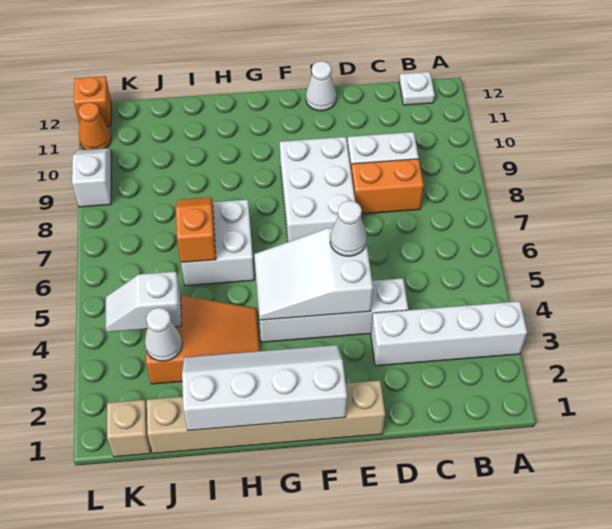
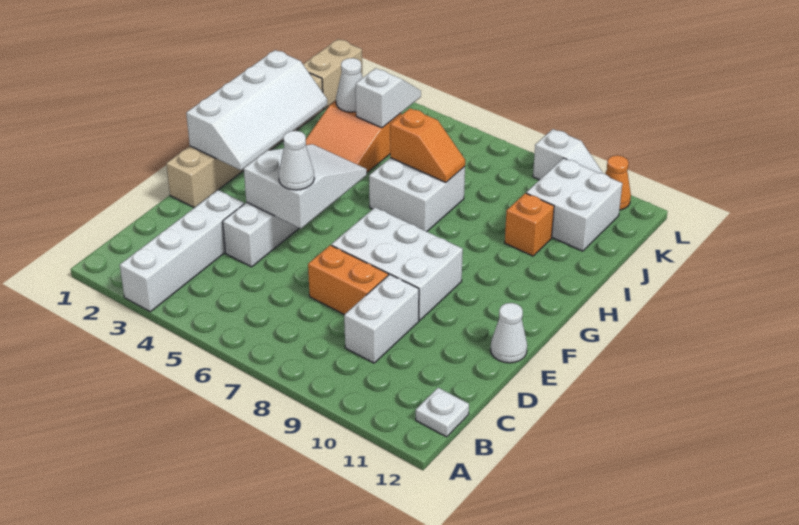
orange 1x2 brick [351,159,424,214] -> orange 1x2 brick turned to [308,245,388,315]
none -> white 2x2 brick [526,158,622,251]
tan 1x1 brick [107,400,151,457] -> tan 1x2 brick [303,39,362,109]
orange 1x1 brick [74,76,111,126] -> orange 1x1 brick moved to [505,193,554,256]

